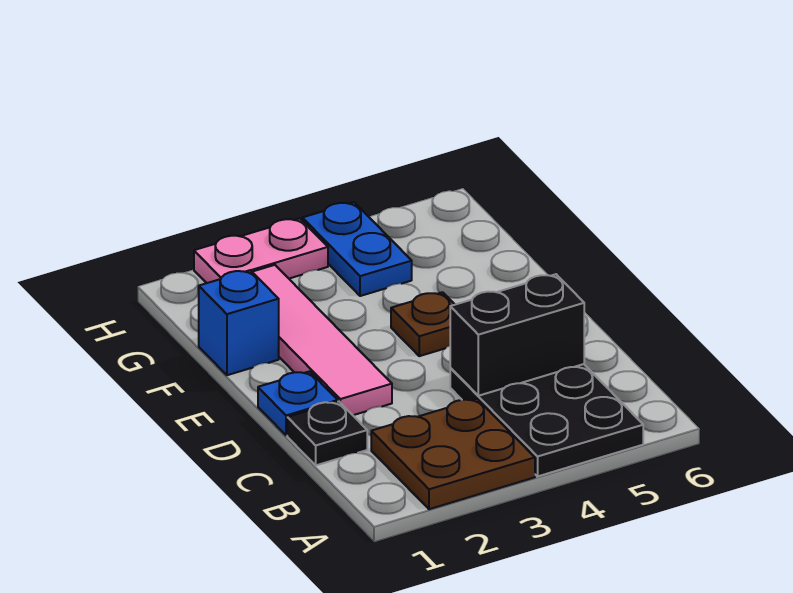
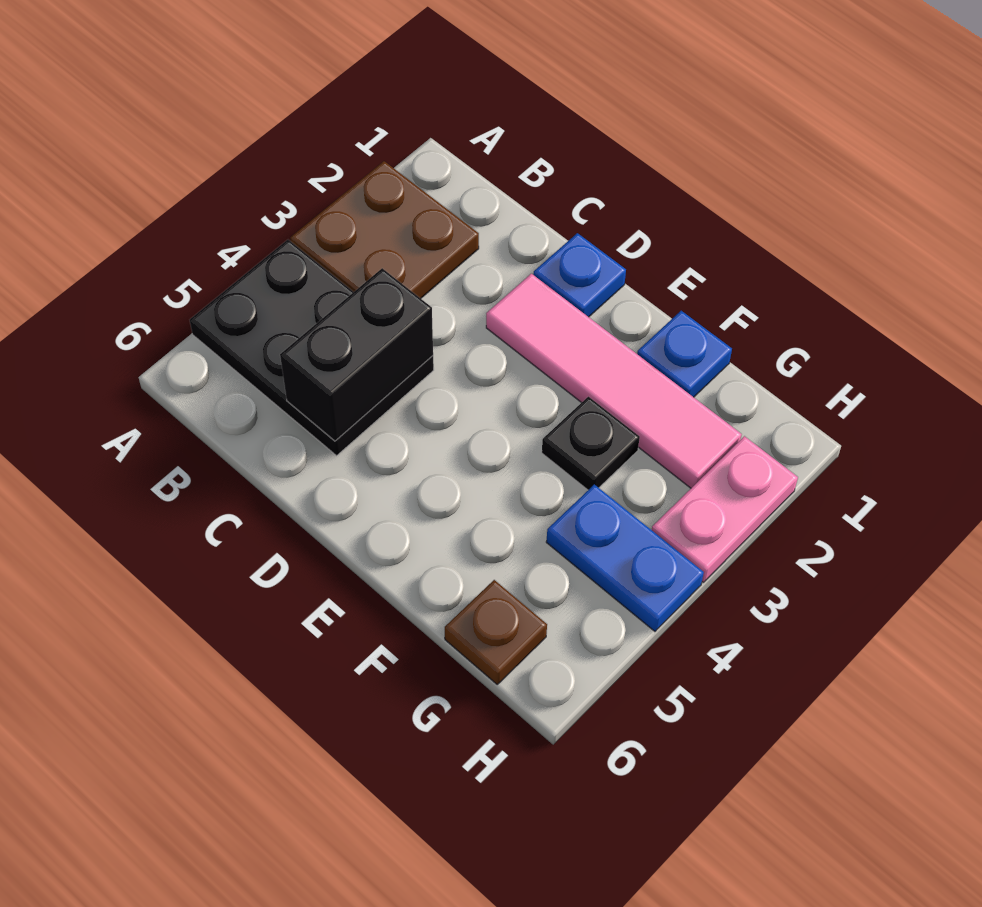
black 1x1 plate [287,402,367,465] -> black 1x1 plate moved to [542,397,640,490]
brown 1x1 plate [391,292,455,356] -> brown 1x1 plate moved to [445,580,547,684]
blue 1x1 brick [199,270,279,375] -> blue 1x1 plate [637,311,732,397]

